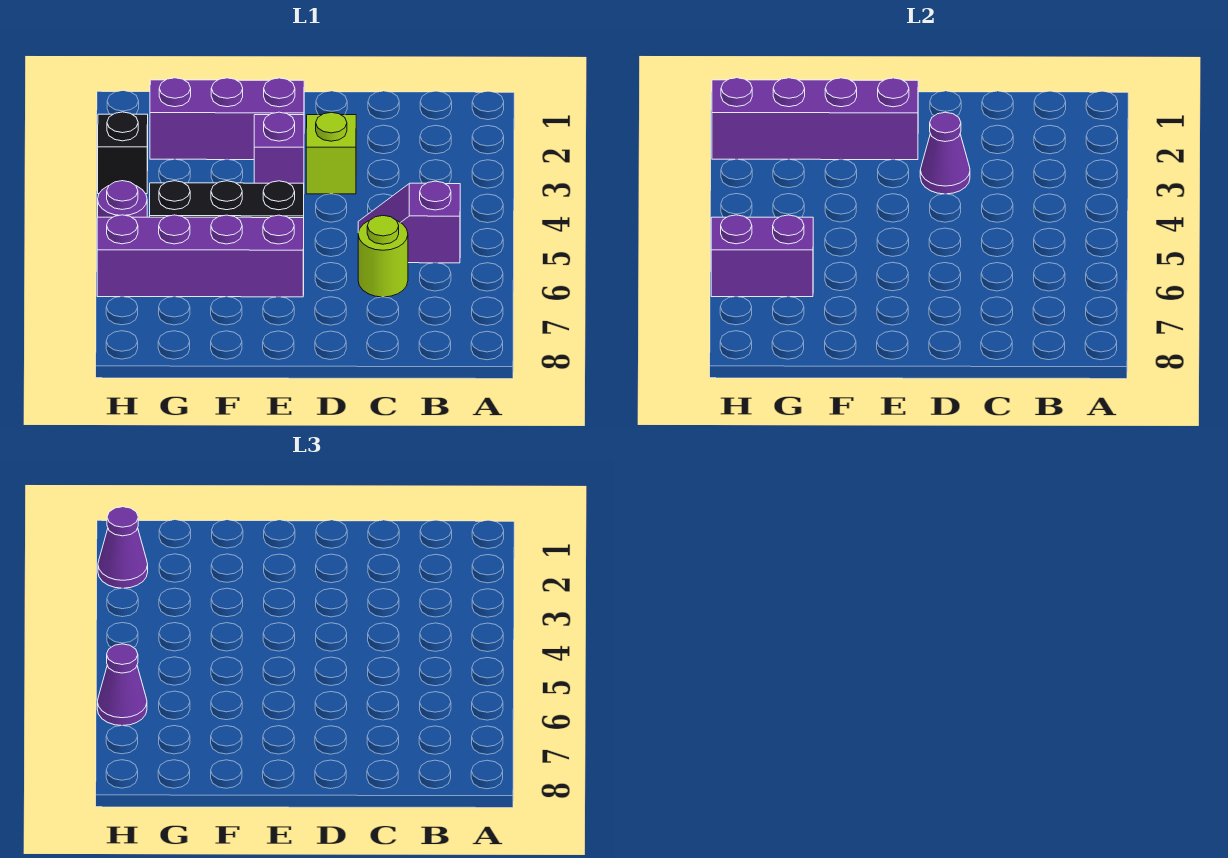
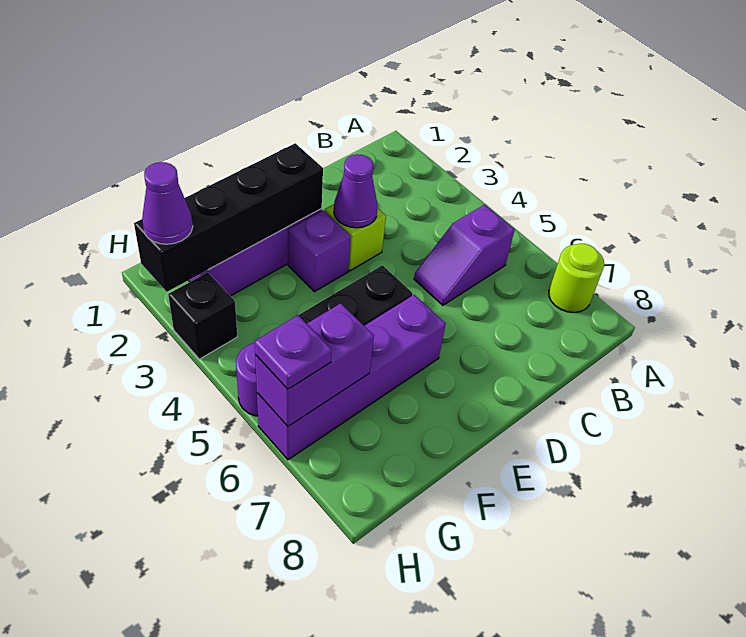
lime 1x1 round brick [358,216,408,297] -> lime 1x1 round brick moved to [549,244,604,313]
purple 1x4 brick [712,78,918,160] -> black 1x4 brick [134,143,323,292]
purple 1x1 cone [97,644,147,726] -> purple 1x1 plate [255,315,332,389]

